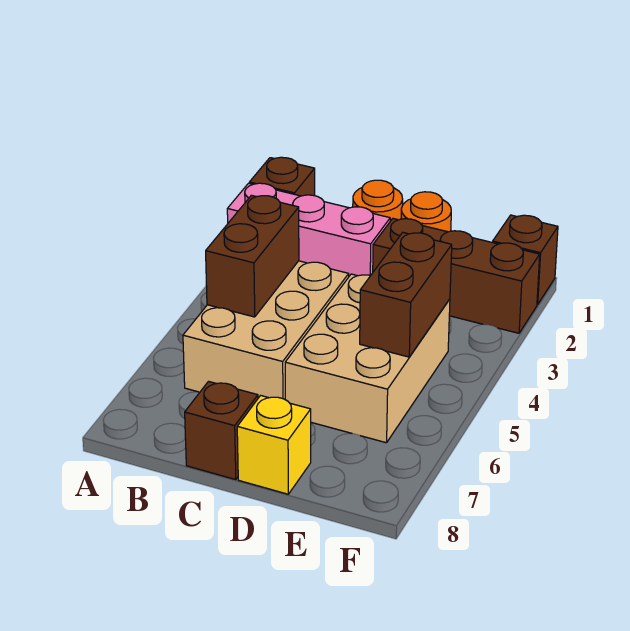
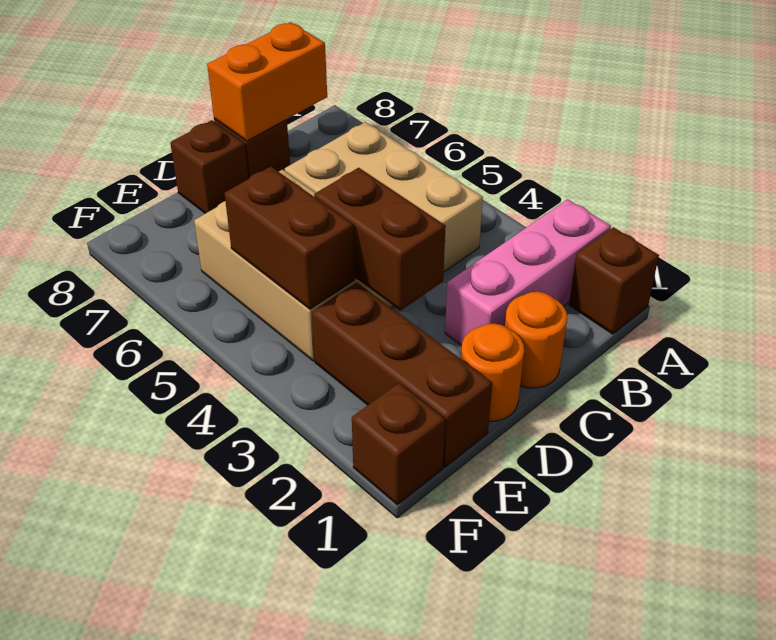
brown 1x2 brick [206,195,299,317] -> brown 1x2 brick moved to [314,168,446,310]
none -> orange 1x2 brick [207,22,327,141]
brown 1x3 brick [373,219,540,333] -> brown 1x3 brick turned to [312,282,492,467]
yellow 1x1 brick [237,395,311,494] -> brown 1x1 brick [170,120,248,214]

